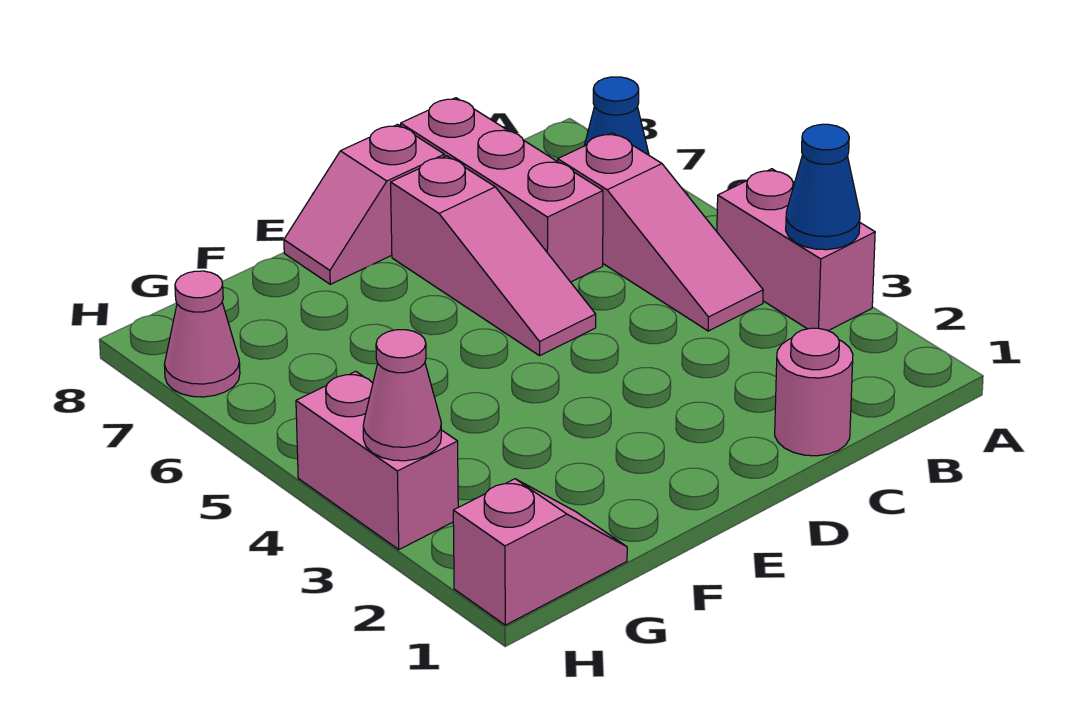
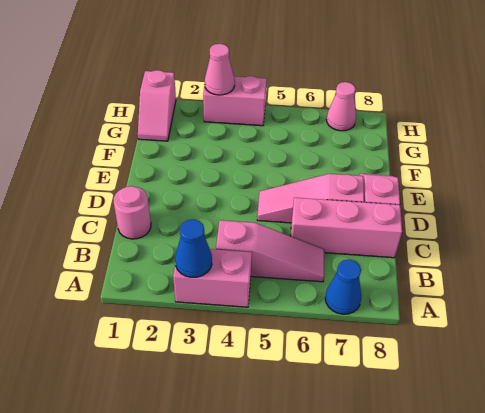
pink 1x3 slope [558,133,763,331] -> pink 1x3 slope turned to [216,220,325,282]

